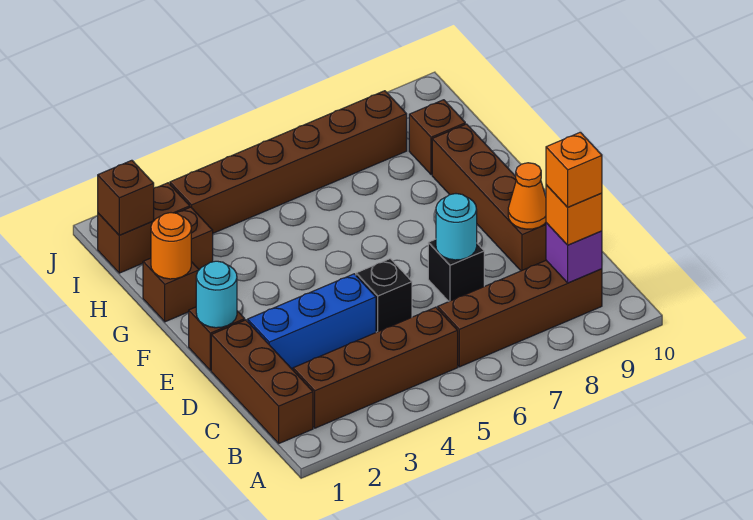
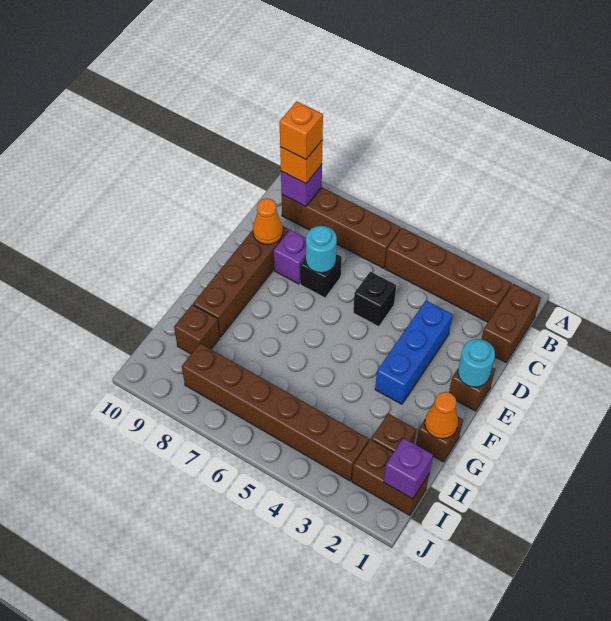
brown 1x3 brick [211,320,313,443] -> brown 1x2 brick [482,284,541,362]
blue 1x3 brick [248,274,376,370] -> blue 1x3 brick turned to [375,301,453,404]
none -> purple 1x1 brick [274,230,306,284]
orange 1x1 round brick [151,213,191,279] -> orange 1x1 cone [425,392,458,439]
brown 1x1 brick [98,160,154,235] -> purple 1x1 brick [384,438,433,499]

